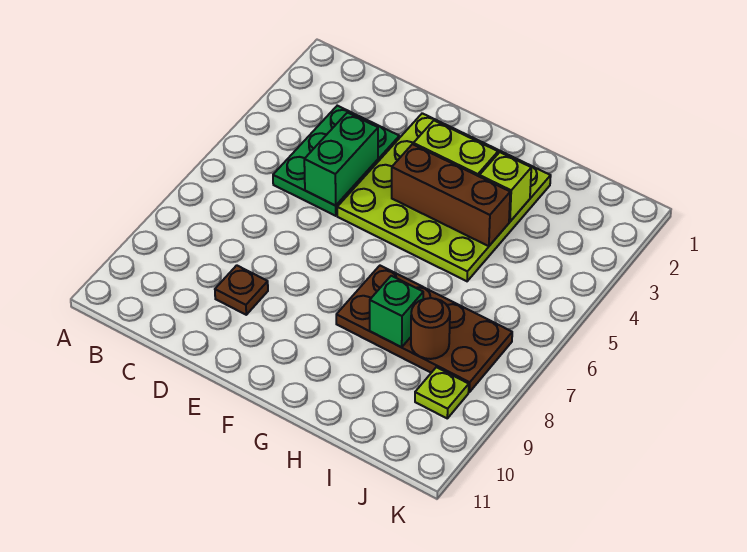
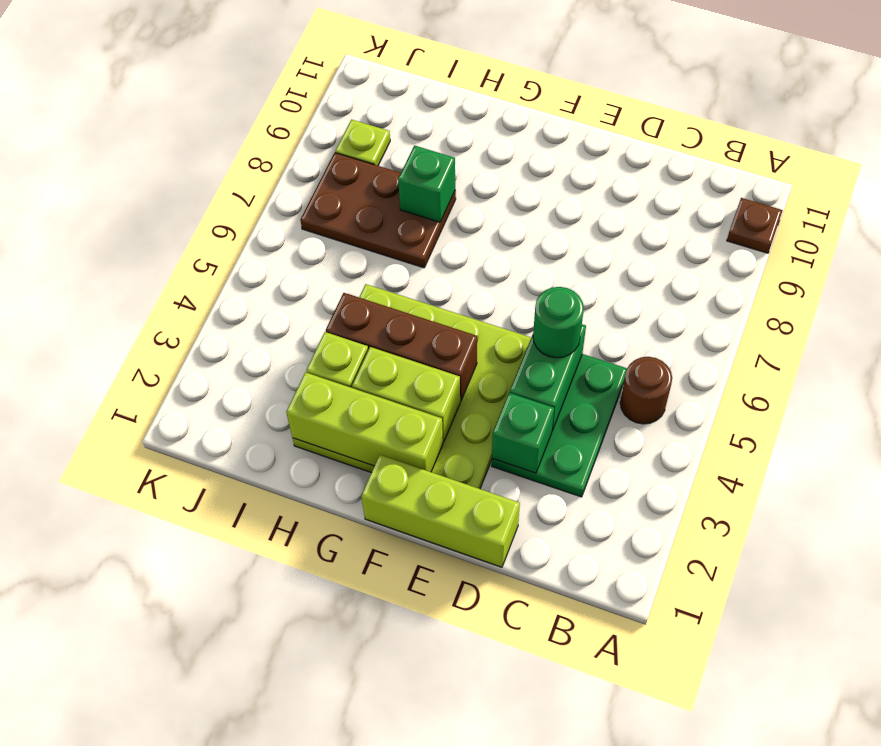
none -> lime 1x3 brick [361,455,520,567]
none -> green 1x1 brick [492,393,554,473]
none -> green 1x1 round brick [533,287,584,358]
brown 1x1 plate [215,265,268,315] -> brown 1x1 plate moved to [727,198,783,253]
none -> lime 1x3 brick [286,372,443,472]
brown 2x4 plate [336,266,512,392] -> brown 2x3 plate [300,153,456,268]
brown 1x1 round brick [411,298,450,359] -> brown 1x1 round brick moved to [620,357,672,424]

